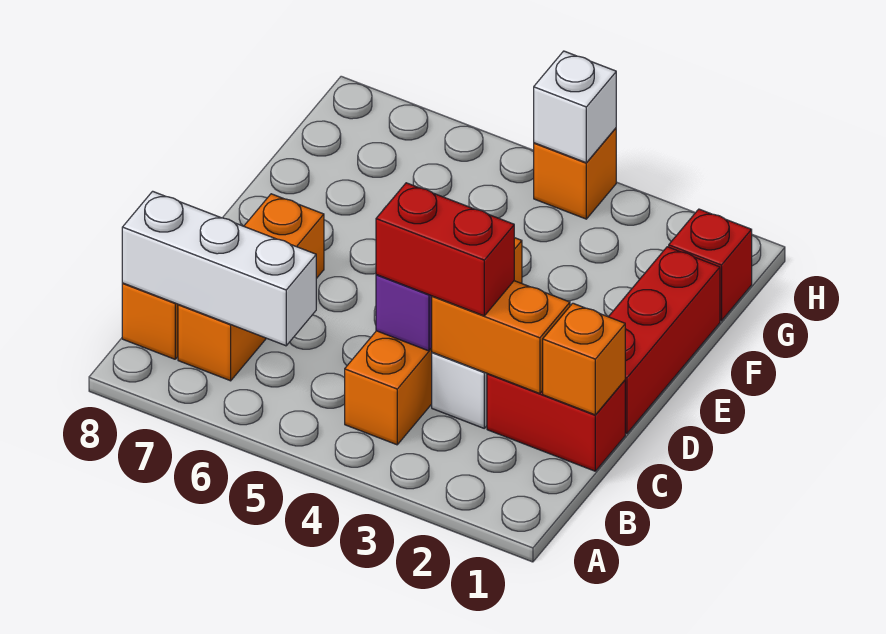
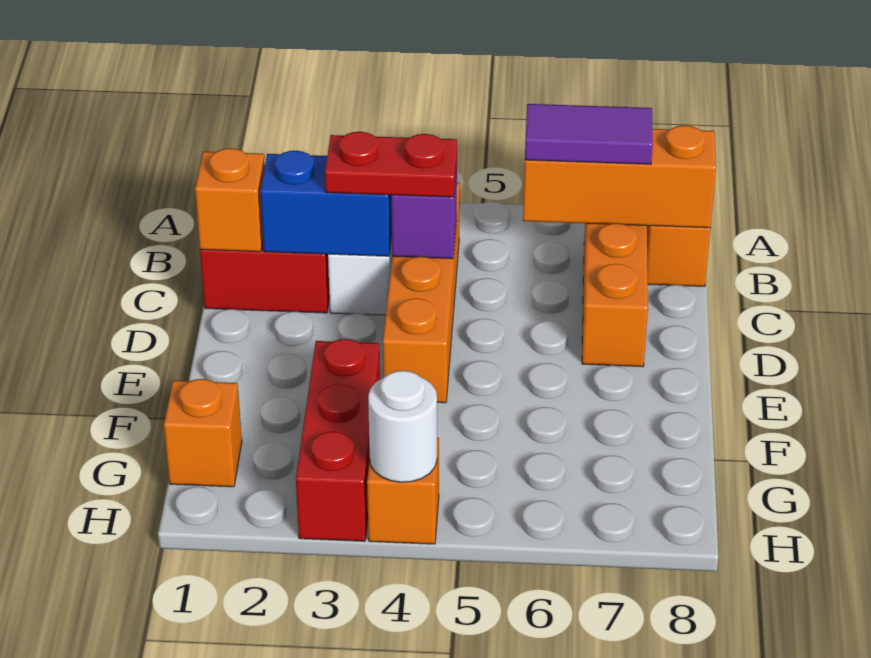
white 1x3 brick [122,191,316,346] -> orange 1x3 brick [523,126,716,228]
none -> purple 1x2 tile [525,104,653,164]
orange 1x2 brick [431,281,570,394] -> blue 1x2 brick [260,151,392,256]
red 1x2 brick [376,183,514,316] -> red 1x2 plate [325,132,457,197]
red 1x3 brick [609,247,720,434] -> red 1x3 brick moved to [296,339,380,541]
red 1x1 brick [669,209,752,321] -> orange 1x1 brick [164,379,242,487]
white 1x1 brick [534,51,616,163] -> white 1x1 round brick [368,371,437,482]

